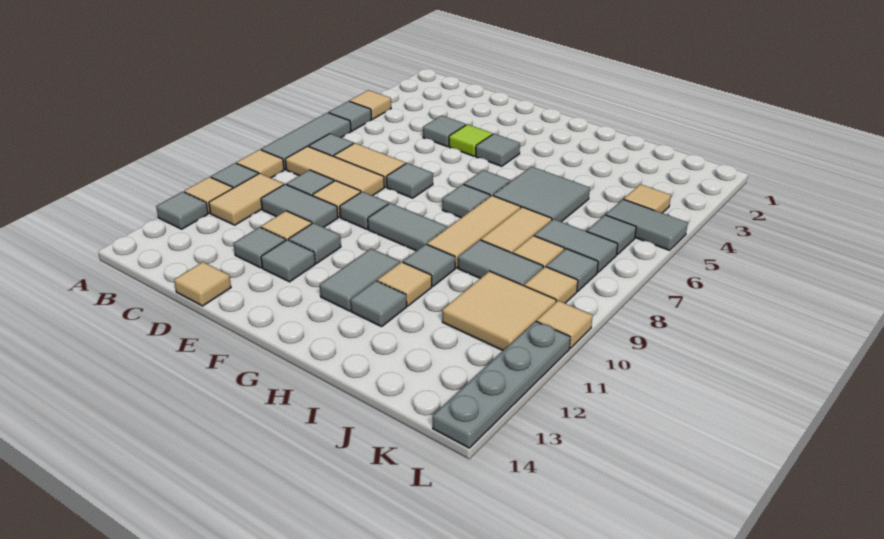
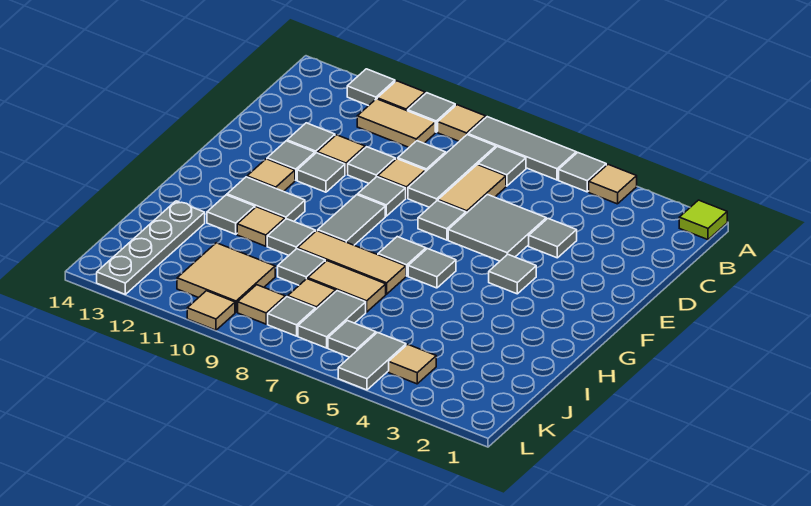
tan 1x3 tile [285,146,384,196] -> grey 1x3 tile [408,135,496,207]
grey 1x2 tile [261,184,338,227] -> grey 1x1 tile [348,147,395,183]
tan 1x1 tile [174,262,231,306] -> tan 1x1 tile moved to [247,159,295,192]
lime 1x1 tile [449,124,493,156] -> lime 1x1 tile moved to [679,200,727,240]
grey 2x2 tile [493,167,590,222] -> grey 2x2 tile moved to [448,195,546,261]
grey 1x2 tile [458,240,543,286] -> grey 1x1 tile [278,249,325,285]
grey 1x4 plate [433,321,570,448] -> grey 1x4 plate turned to [97,201,205,294]

